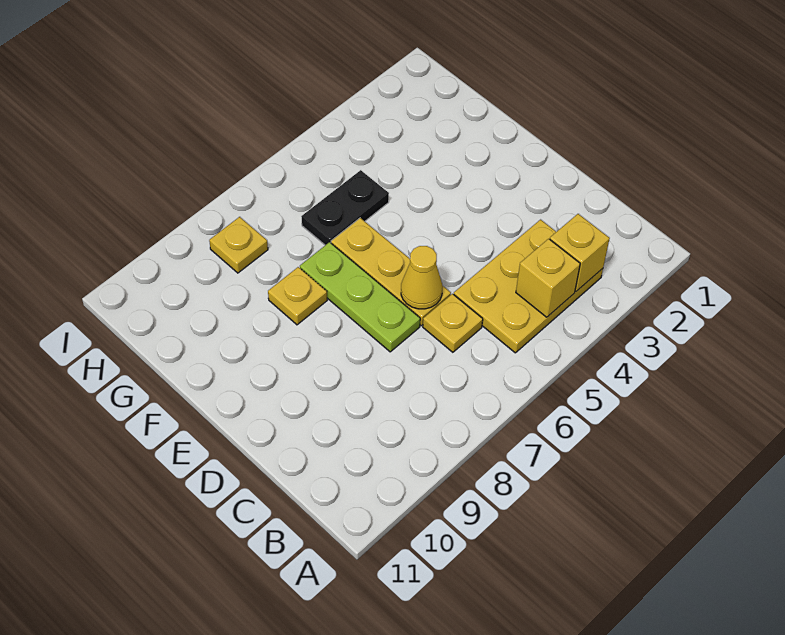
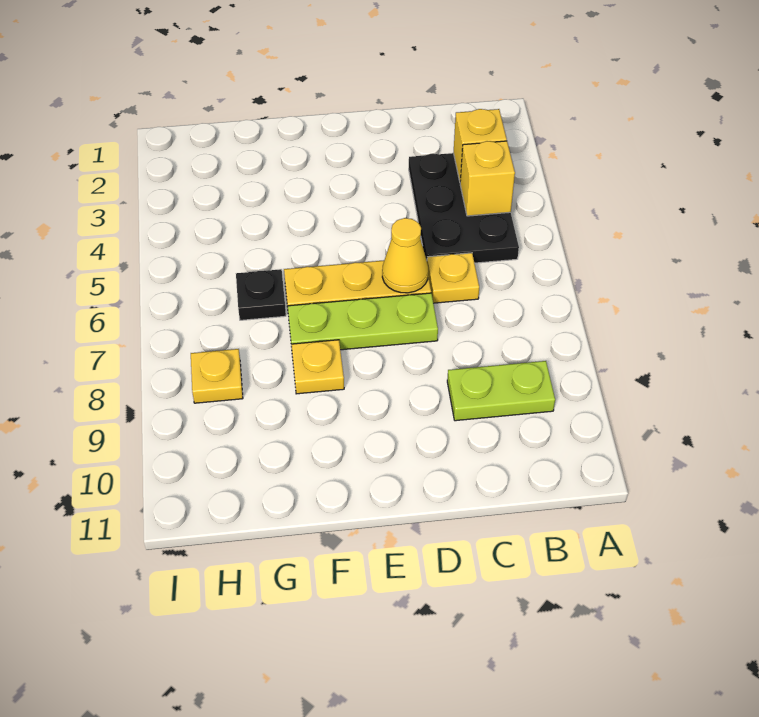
yellow 2x3 plate [454,220,603,353] -> black 2x3 plate [409,153,519,263]
none -> lime 1x2 plate [447,361,555,421]
black 1x2 plate [301,170,389,245] -> black 1x1 plate [236,269,286,320]

